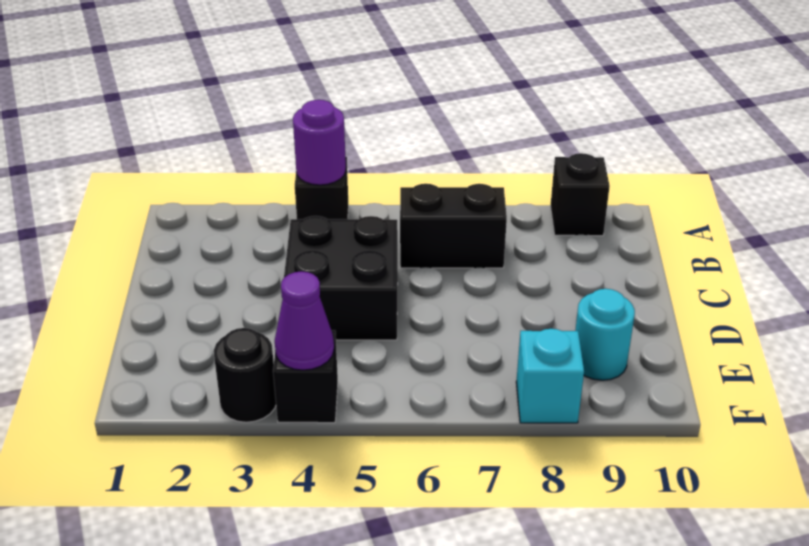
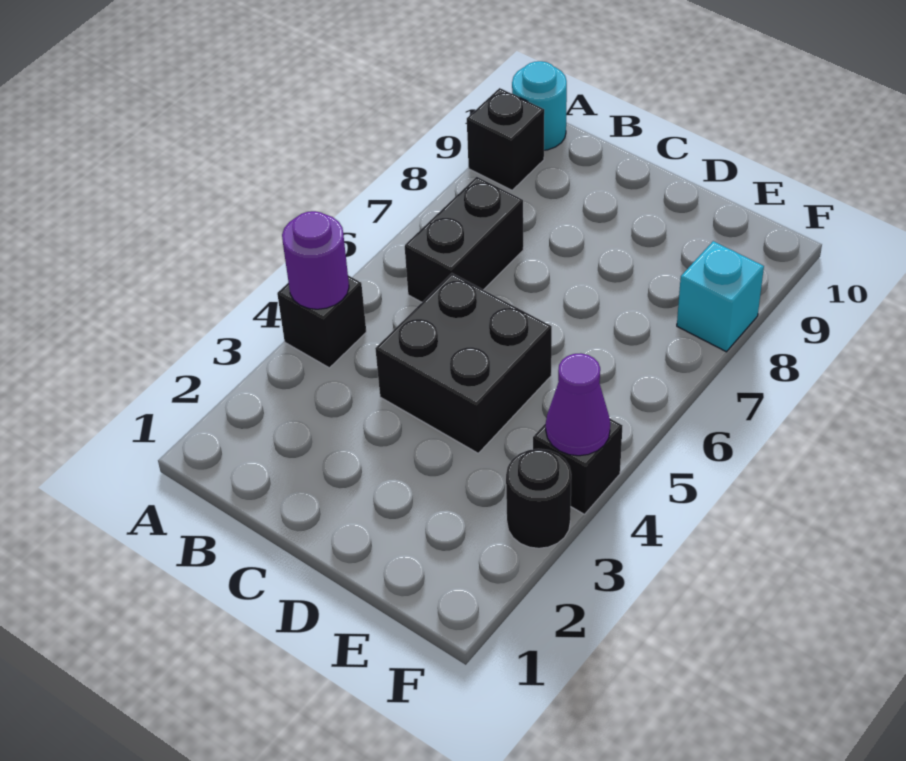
cyan 1x1 round brick [575,289,635,380] -> cyan 1x1 round brick moved to [512,61,567,150]

